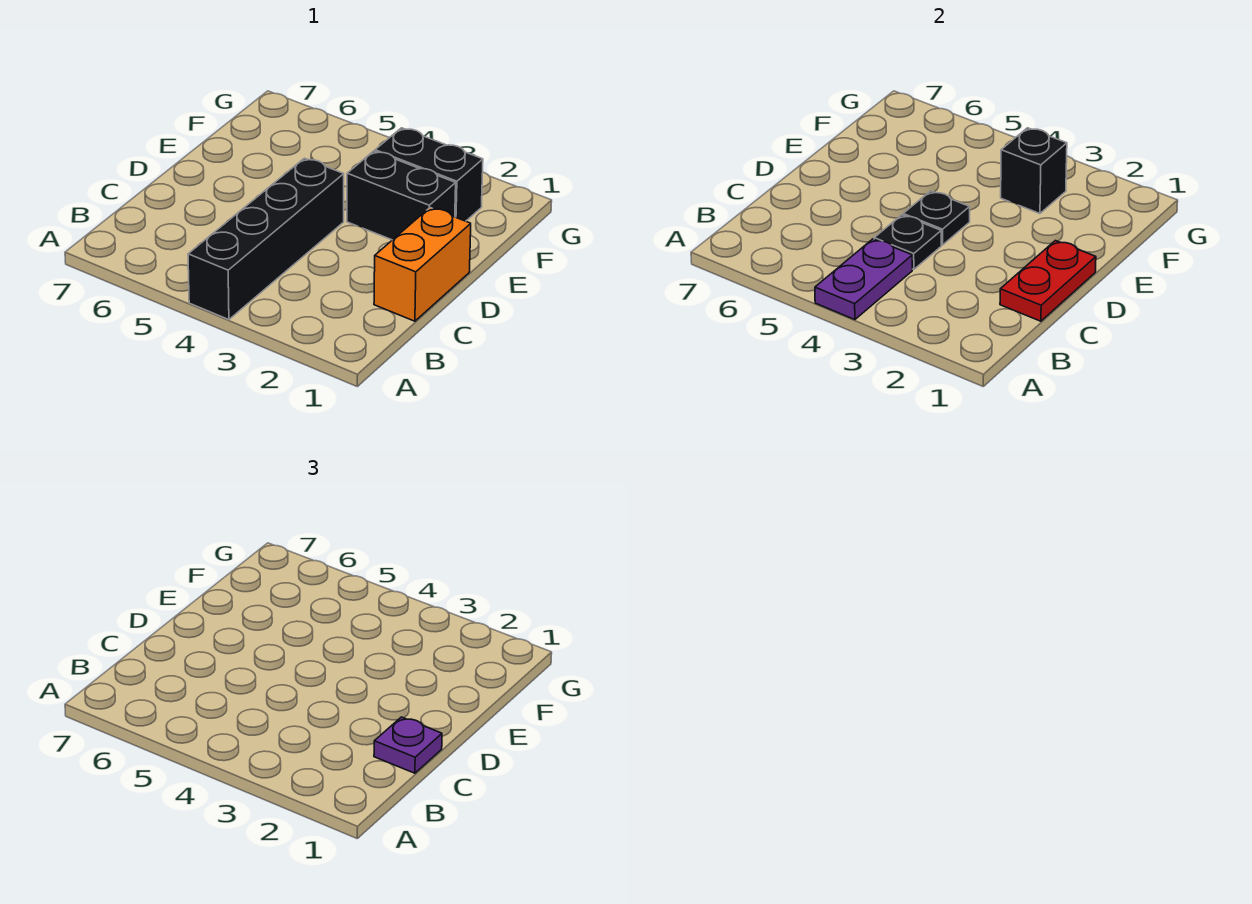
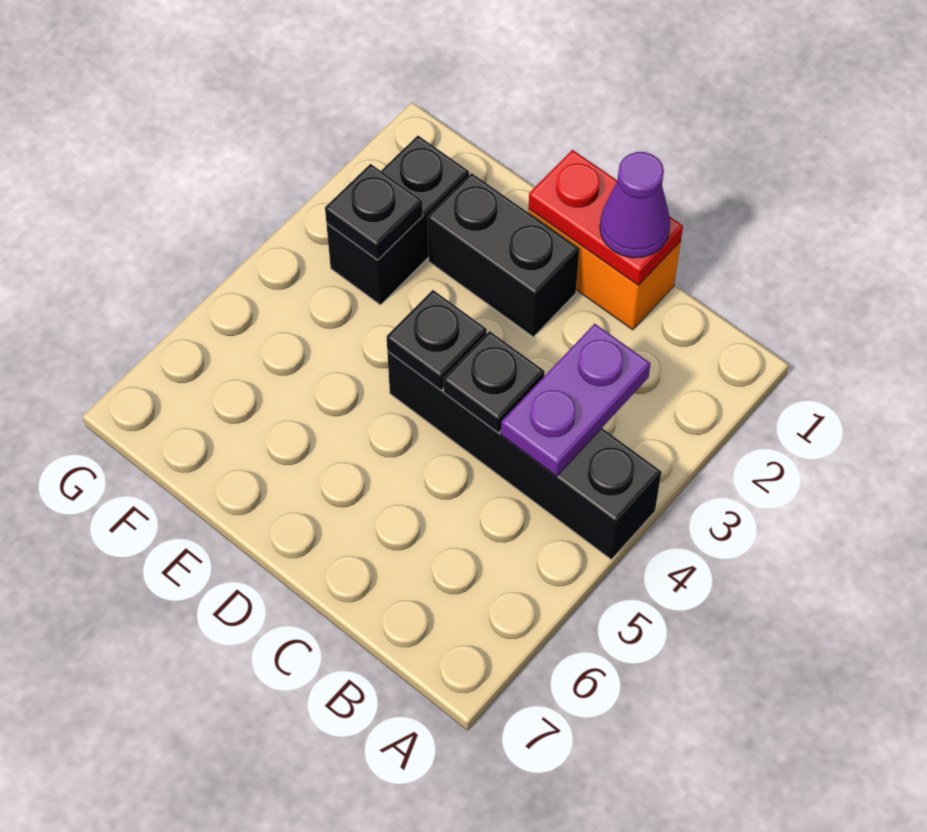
purple 1x2 plate [815,239,912,320] -> purple 1x2 plate turned to [501,324,651,476]
purple 1x1 plate [374,717,442,773] -> purple 1x1 cone [600,152,670,258]
black 1x2 brick [347,151,456,240] -> black 1x2 brick turned to [428,173,579,337]
black 1x1 brick [1001,128,1067,214] -> black 1x1 plate [325,164,423,260]

